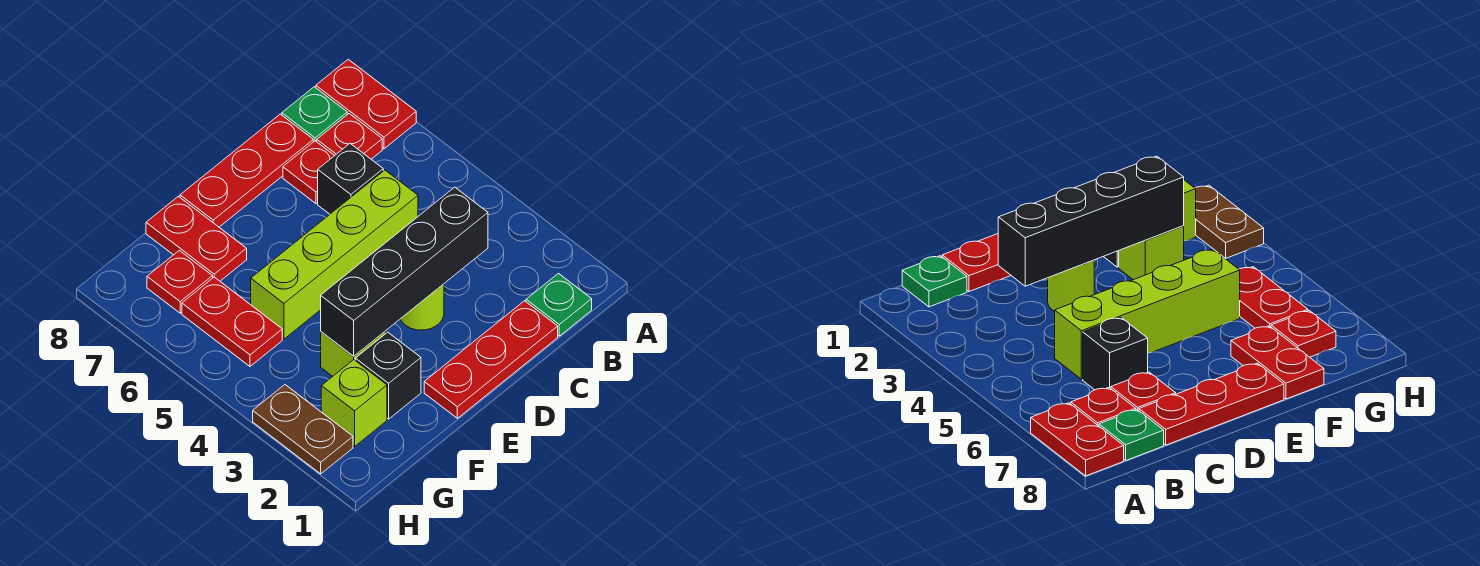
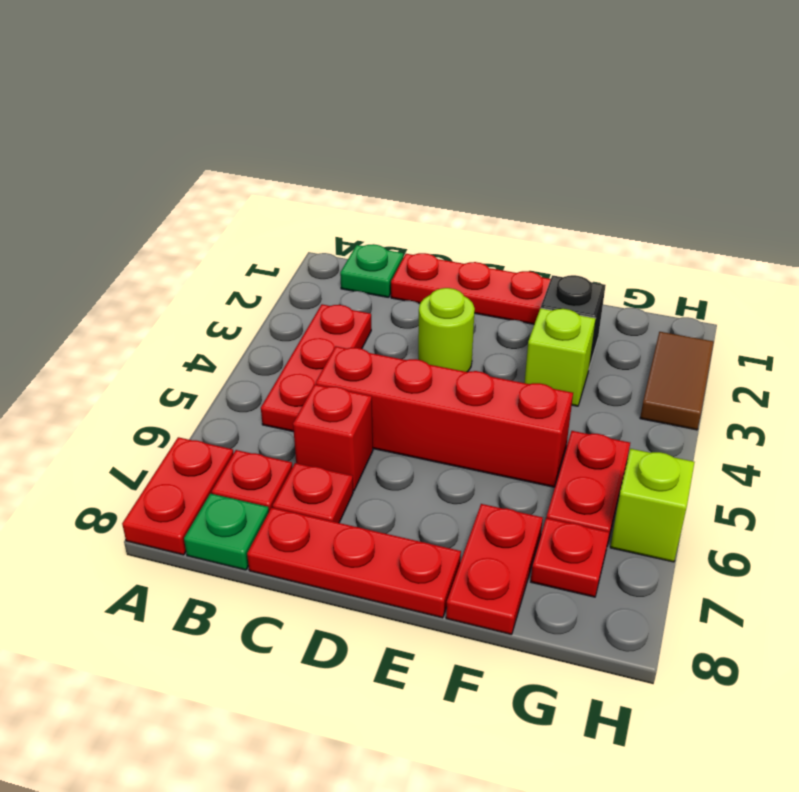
none -> red 1x3 plate [261,304,371,432]
black 1x4 brick [321,187,488,356] -> none
lime 1x4 brick [251,170,418,339] -> red 1x4 brick [316,346,573,487]
black 1x1 brick [318,144,383,214] -> red 1x1 brick [293,384,373,491]
lime 1x1 brick [321,360,387,446] -> lime 1x1 brick moved to [610,449,695,562]
brown 1x2 plate [253,385,353,474] -> brown 1x2 tile [640,332,714,430]

